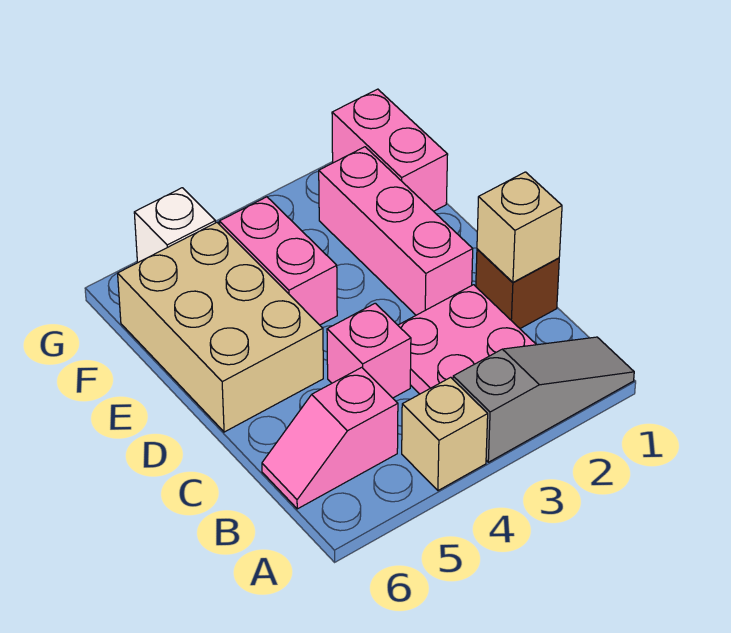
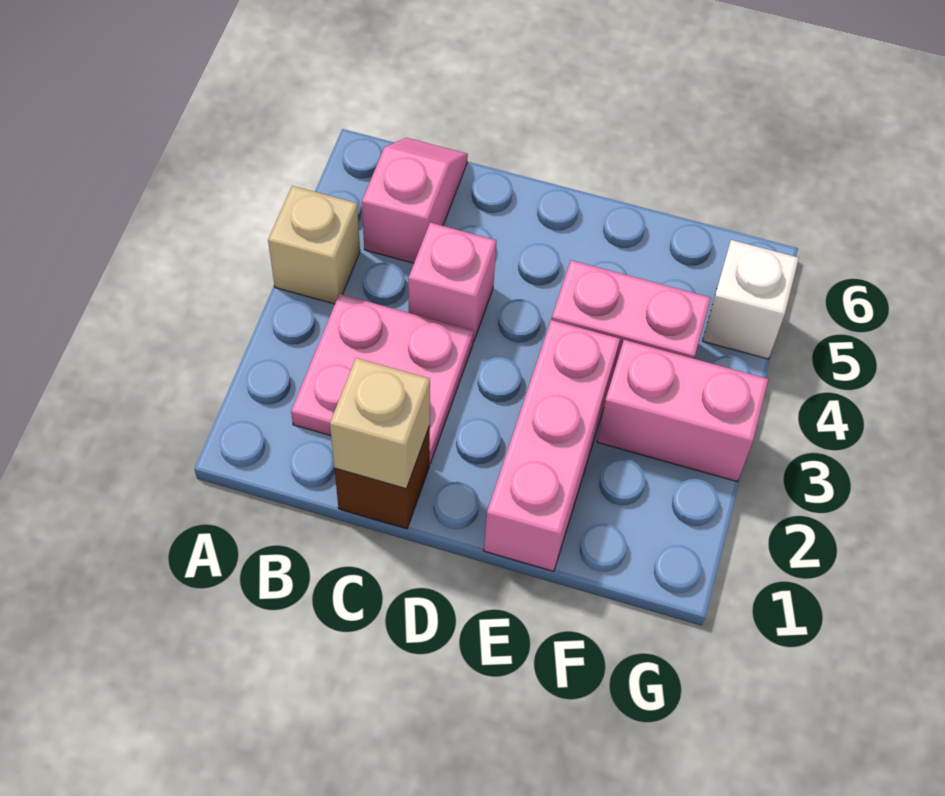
grey 1x3 slope [453,337,634,462] -> none
pink 1x3 brick [319,147,473,315] -> pink 1x3 brick turned to [484,320,620,571]
tan 2x3 brick [118,223,323,432] -> none
pink 1x2 brick [332,89,448,211] -> pink 1x2 brick moved to [597,340,768,482]

